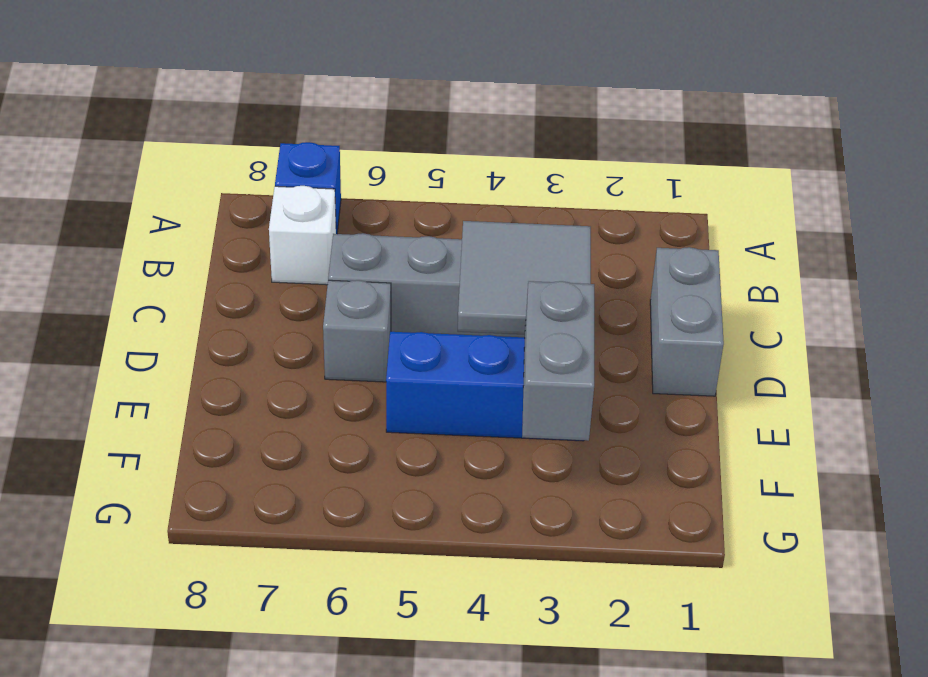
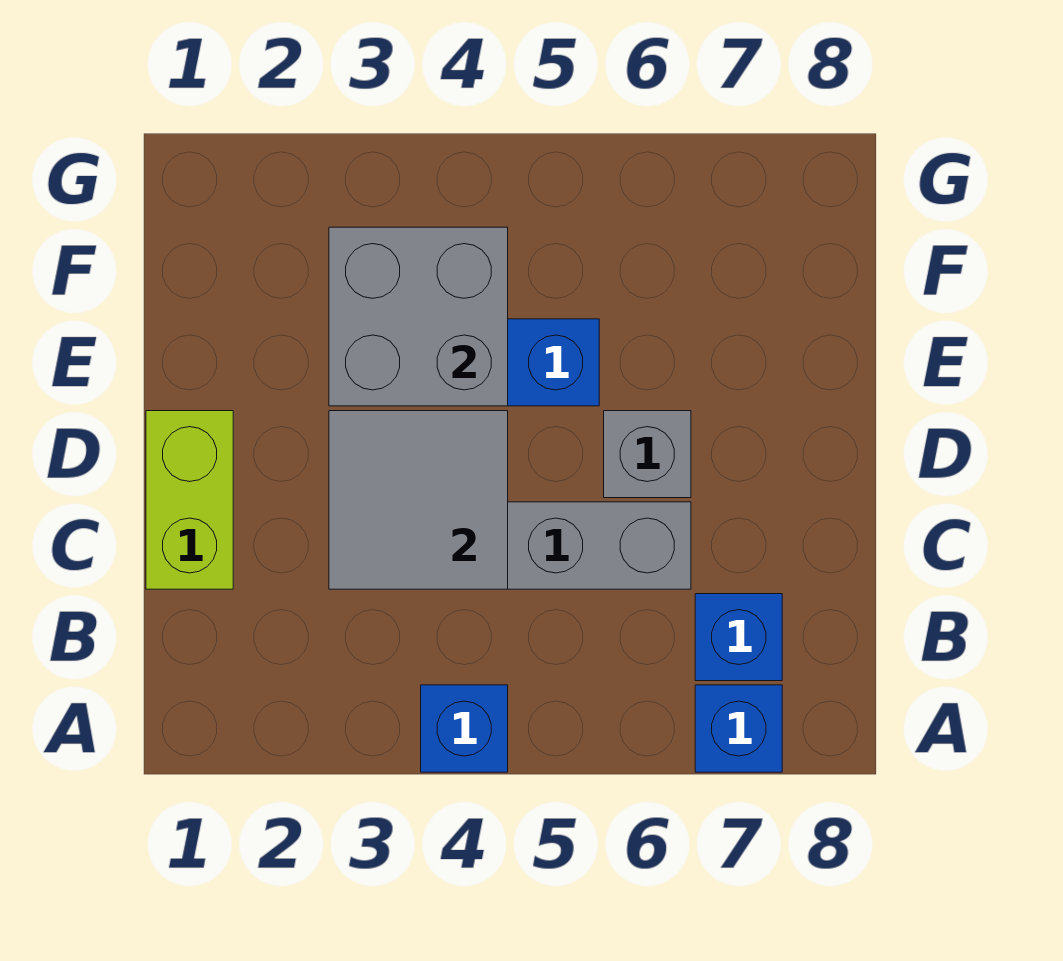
none -> blue 1x1 brick [421,685,508,772]
white 1x1 brick [269,186,336,285] -> blue 1x1 brick [695,594,782,681]
grey 1x2 brick [650,247,724,396] -> lime 1x2 brick [146,411,233,589]
grey 1x2 brick [522,281,594,441] -> grey 2x2 brick [329,227,508,406]

